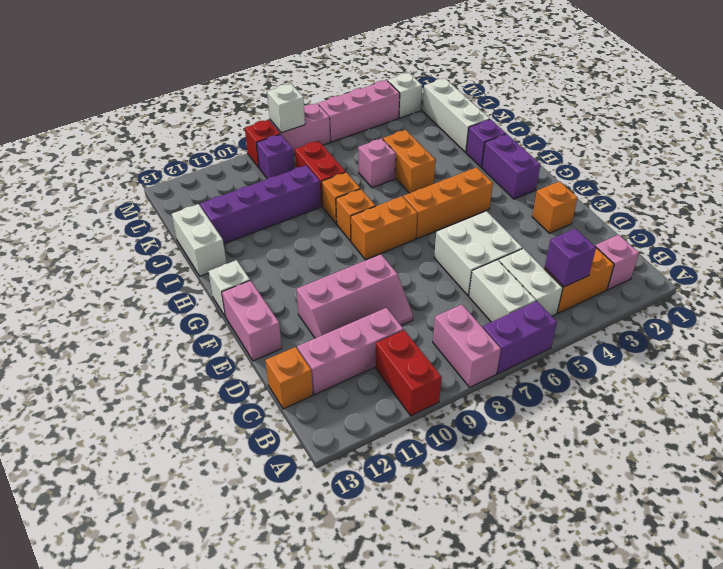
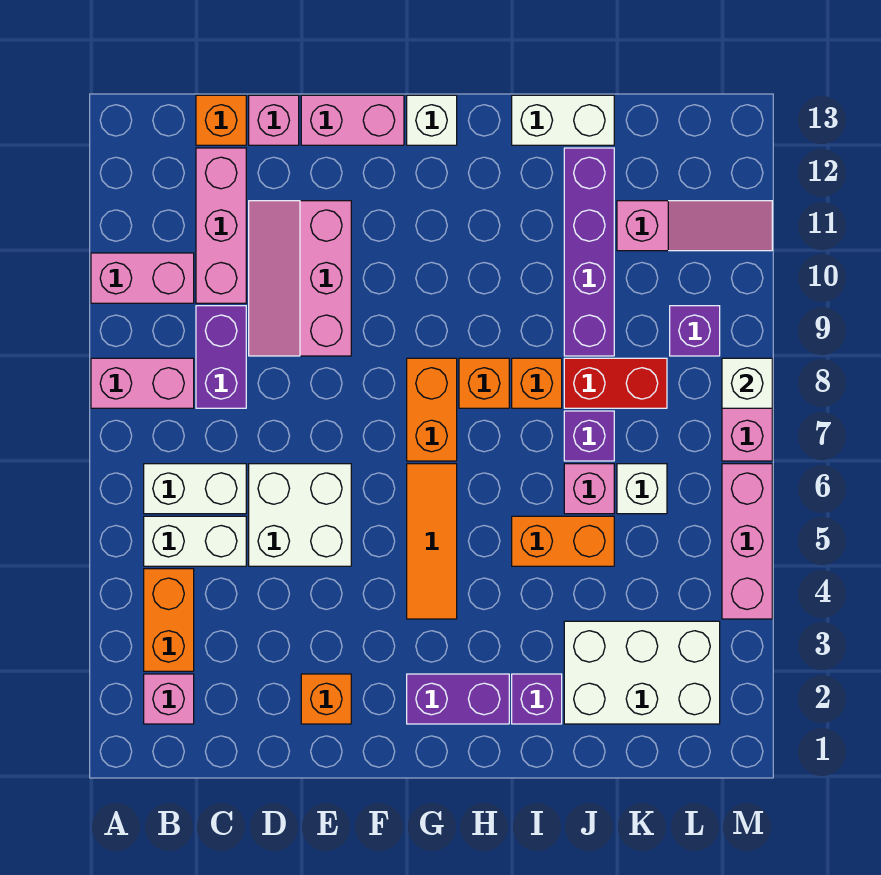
purple 1x2 brick [483,301,557,374] -> purple 1x2 brick moved to [196,306,246,408]
red 1x2 brick [375,330,442,416] -> pink 1x2 brick [91,253,194,303]
purple 1x1 brick [545,229,596,287] -> purple 1x1 brick moved to [564,411,614,461]
none -> pink 1x1 brick [249,95,299,145]
orange 1x3 brick [403,167,493,239] -> orange 1x3 tile [407,464,457,619]
white 1x3 brick [422,78,490,152] -> white 2x3 brick [564,621,720,724]
none -> pink 1x3 slope [617,201,772,251]
white 1x1 brick [388,73,422,118] -> white 1x1 brick moved to [617,464,667,514]
red 1x1 brick [245,120,280,168] -> none

